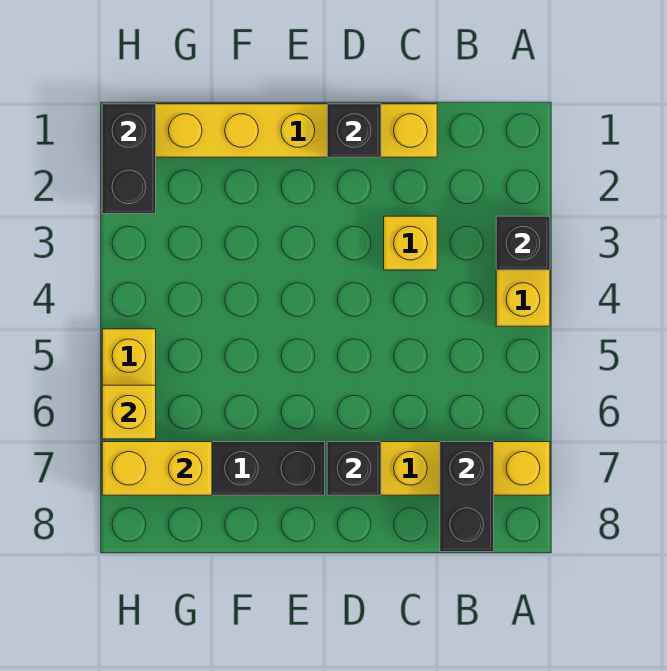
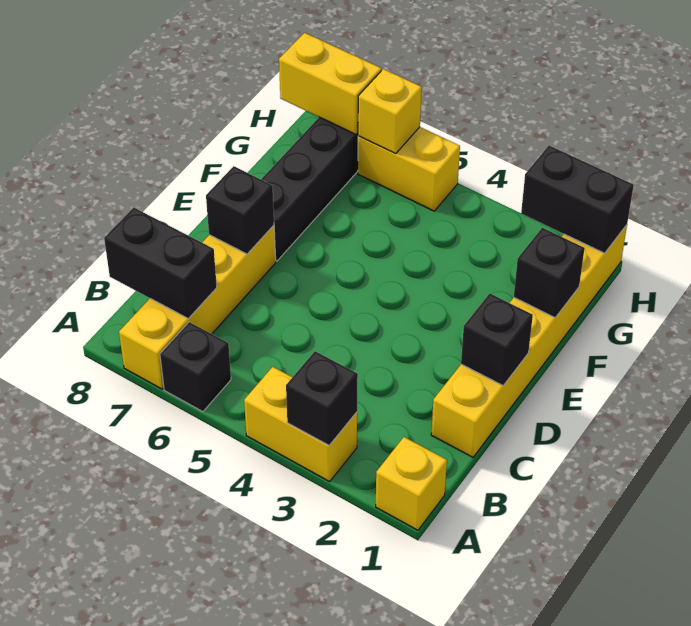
none -> black 1x1 brick [160,322,231,412]
yellow 1x1 brick [384,216,437,270] -> yellow 1x1 brick moved to [376,437,447,530]
none -> black 1x1 brick [514,228,585,318]
yellow 1x2 brick [102,442,212,495] -> yellow 1x2 brick turned to [279,33,381,134]

